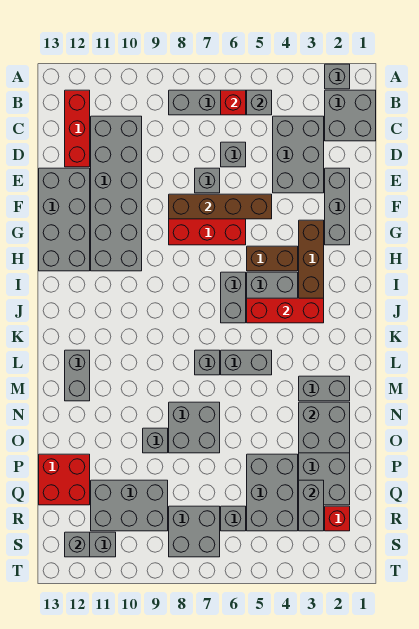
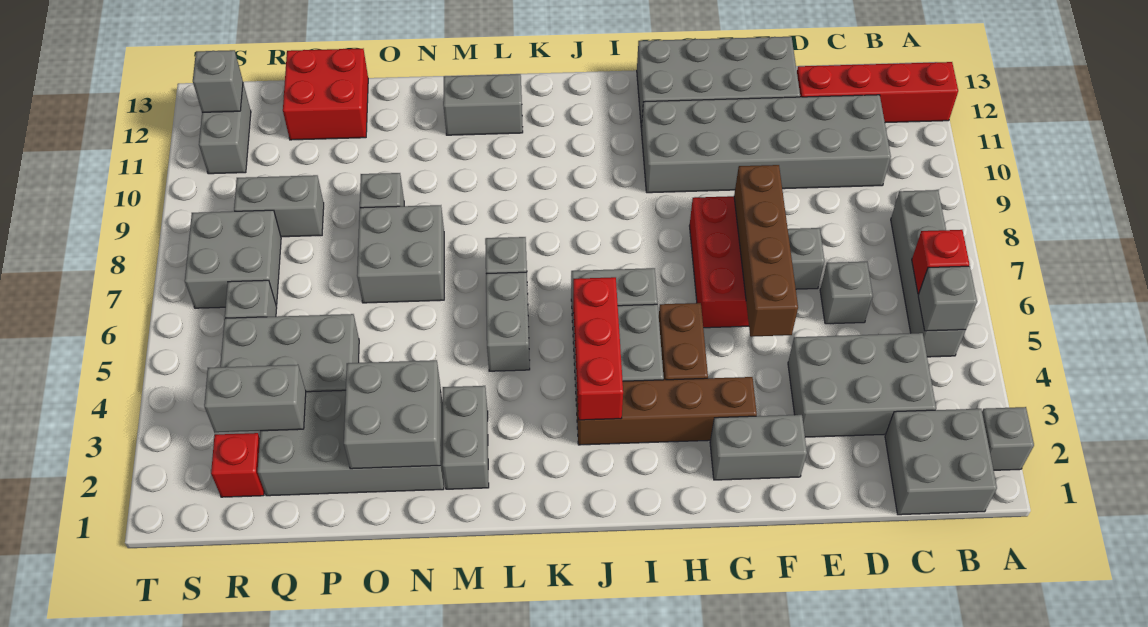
red 1x3 brick [65,90,90,167] -> red 1x4 brick [797,62,958,123]
grey 1x3 brick [325,168,350,245] -> grey 1x2 brick [710,415,807,480]
grey 2x3 brick [91,480,168,531] -> grey 1x2 brick [234,175,324,237]

